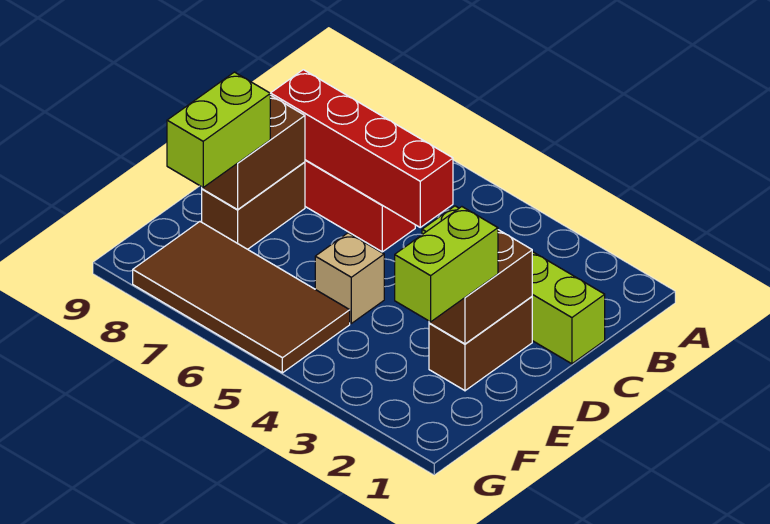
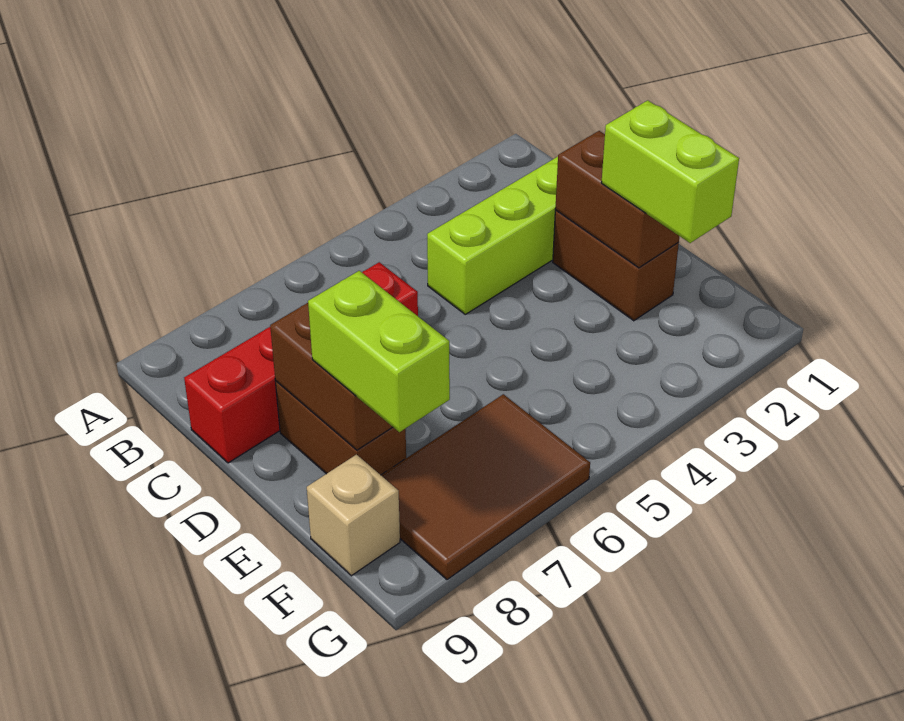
red 1x4 brick [270,70,453,227] -> none
tan 1x1 brick [315,233,384,323] -> tan 1x1 brick moved to [307,455,400,576]
brown 2x4 tile [133,222,350,373] -> brown 2x3 tile [381,394,590,580]

